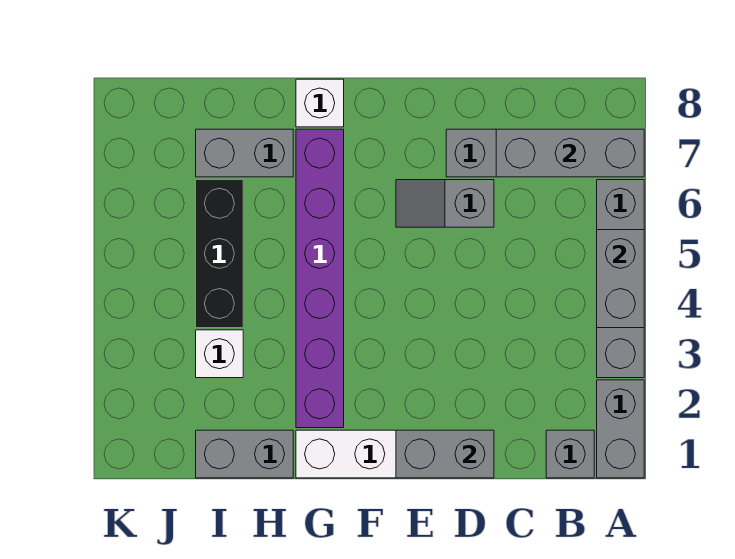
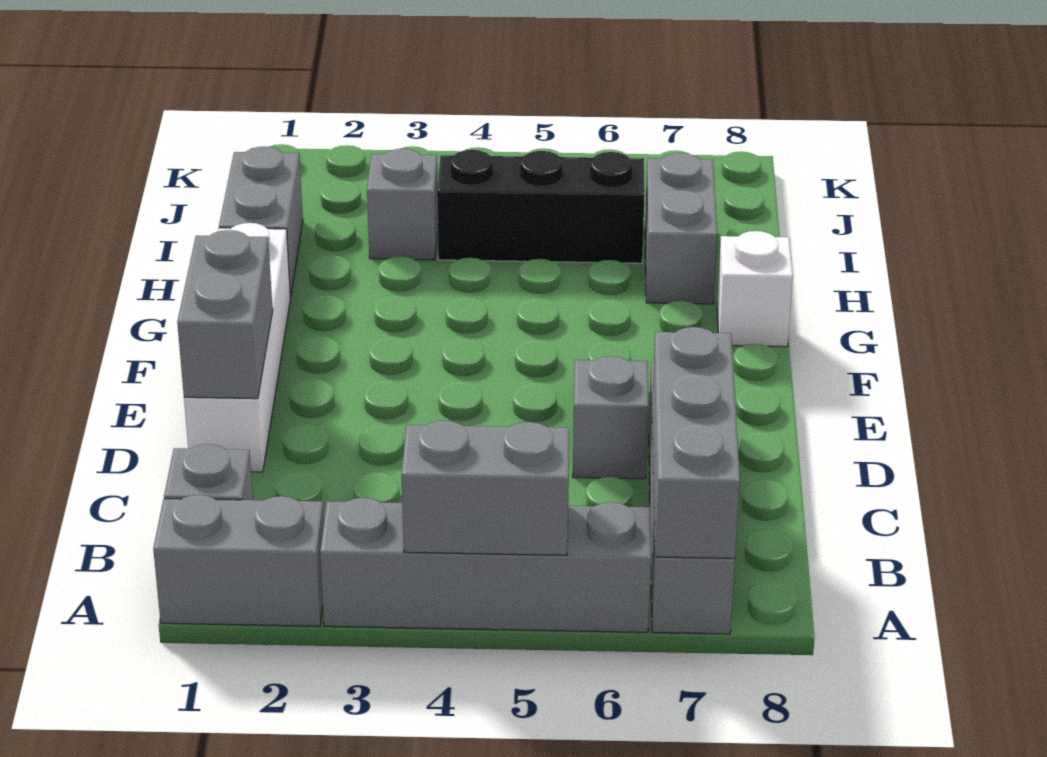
purple 1x6 brick [296,129,344,428] -> none
white 1x1 brick [196,330,243,378] -> grey 1x1 brick [367,149,438,260]

